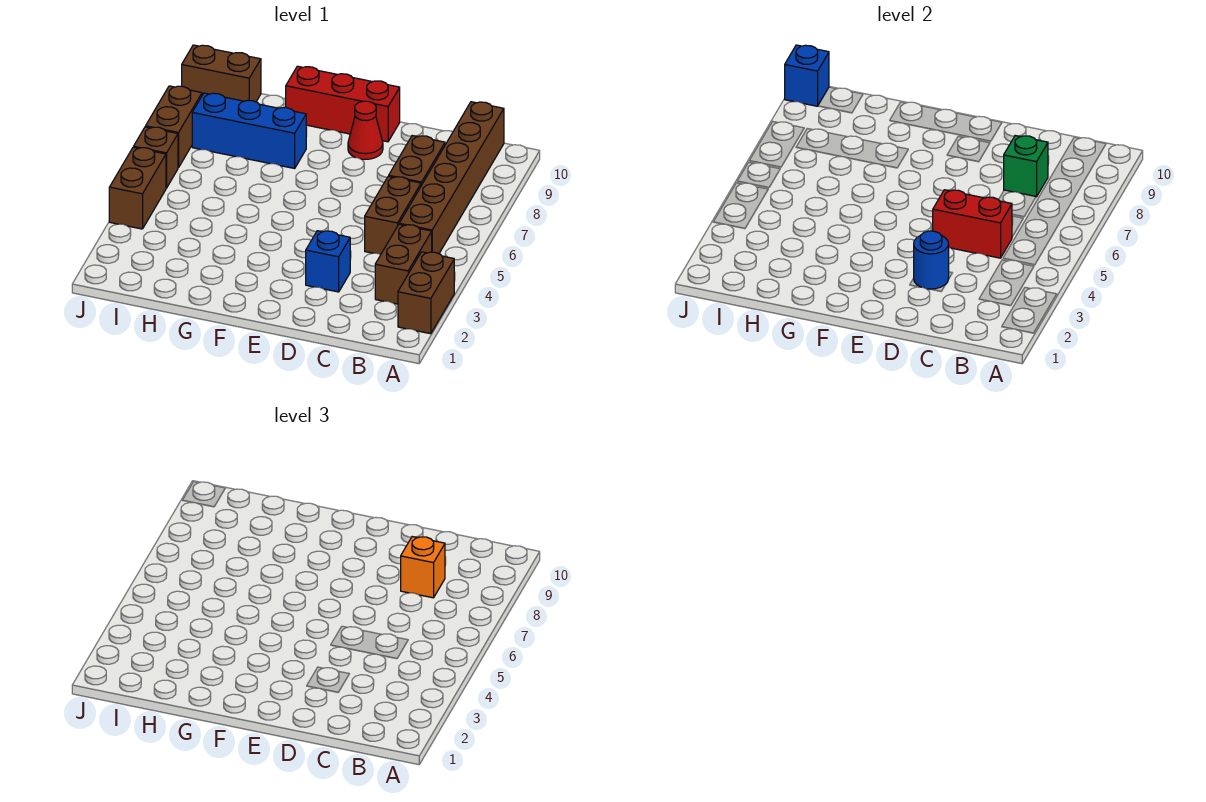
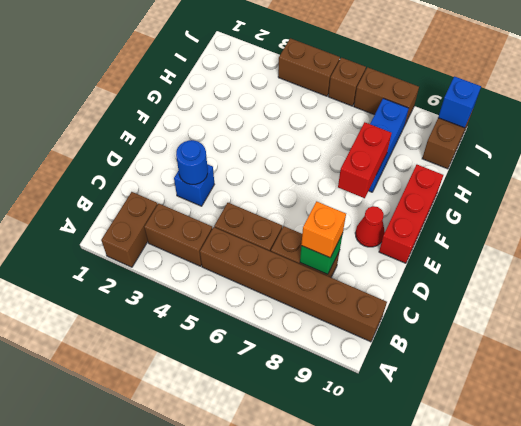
brown 1x2 brick [398,252,454,334] -> brown 1x2 brick turned to [101,192,158,267]
red 1x2 brick [933,190,1012,258] -> red 1x2 brick moved to [338,122,392,198]

